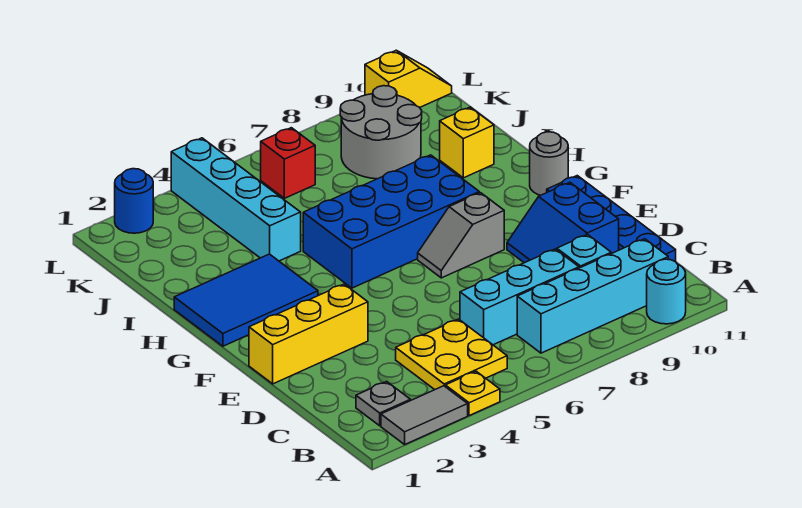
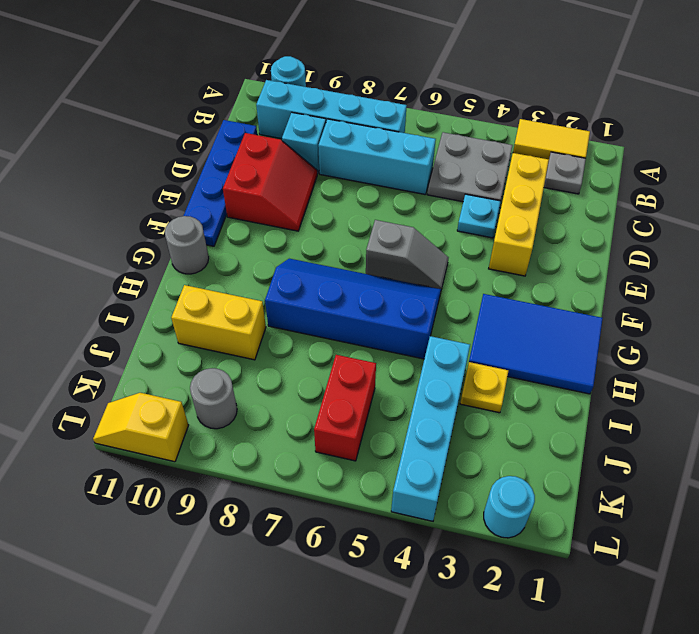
grey 1x2 tile [381,386,468,444] -> yellow 1x2 tile [513,119,590,159]
yellow 1x1 plate [445,371,500,416] -> yellow 1x1 plate moved to [460,362,508,413]
yellow 2x2 plate [396,319,507,390] -> grey 2x2 plate [427,132,513,202]
none -> cyan 1x1 plate [457,194,501,238]
blue 2x2 slope [507,182,619,263] -> red 2x2 slope [223,133,317,231]
yellow 1x3 brick [249,284,368,384] -> yellow 1x3 brick turned to [489,153,549,276]
grey 1x2 slope [418,193,504,278] -> grey 1x2 slope moved to [366,220,449,289]
blue 2x4 brick [303,155,479,288] -> blue 2x4 slope [265,259,441,359]
yellow 1x1 brick [440,107,494,178] -> yellow 1x2 brick [171,285,266,360]
grey 2x2 round brick [340,86,422,179] -> grey 1x1 round brick [190,368,237,429]
red 1x1 brick [261,128,315,198] -> red 1x2 brick [314,355,376,461]
blue 1x1 round brick [115,169,153,233] -> cyan 1x1 round brick [484,476,535,538]

